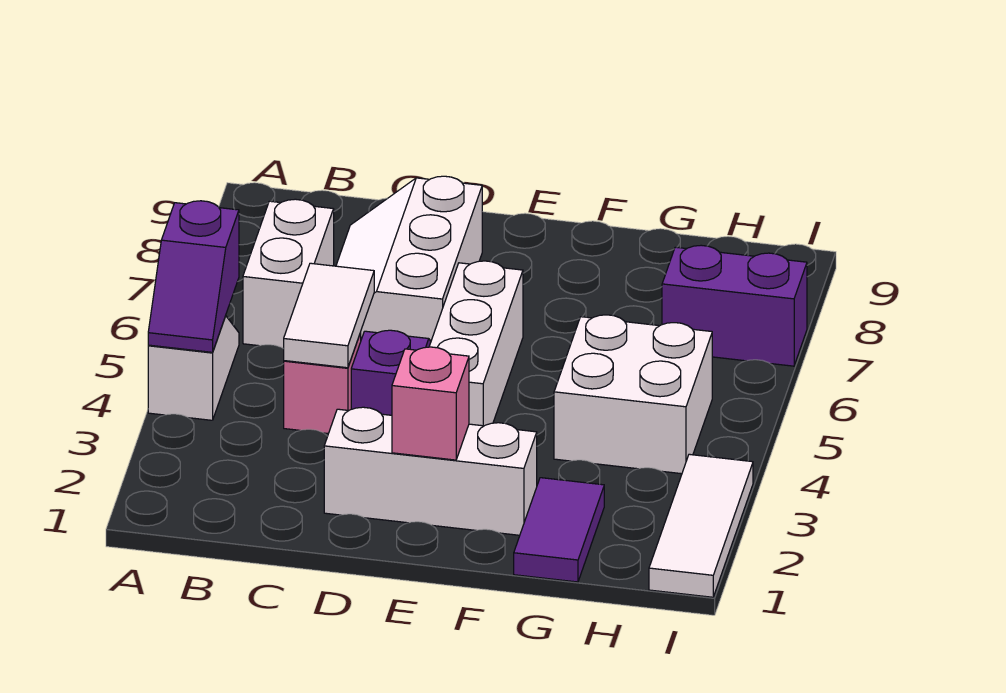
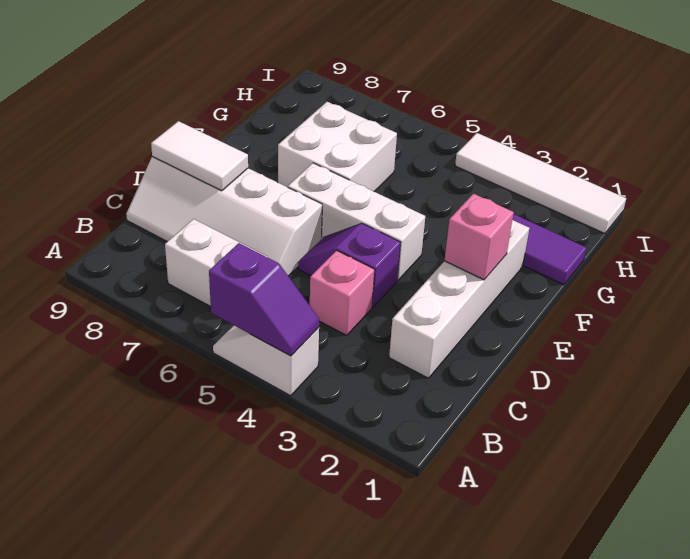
white 1x2 tile [283,263,374,368] -> white 1x2 tile moved to [151,121,248,191]
white 2x3 slope [336,176,482,341] -> white 2x4 slope [126,157,322,276]
white 1x3 brick [324,407,537,535] -> white 1x4 brick [389,220,529,378]
white 2x2 brick [554,315,712,474] -> white 2x2 brick moved to [278,102,397,191]
purple 1x2 brick [662,245,807,366] -> none
white 1x3 tile [649,454,753,597] -> white 1x4 tile [455,133,626,234]

